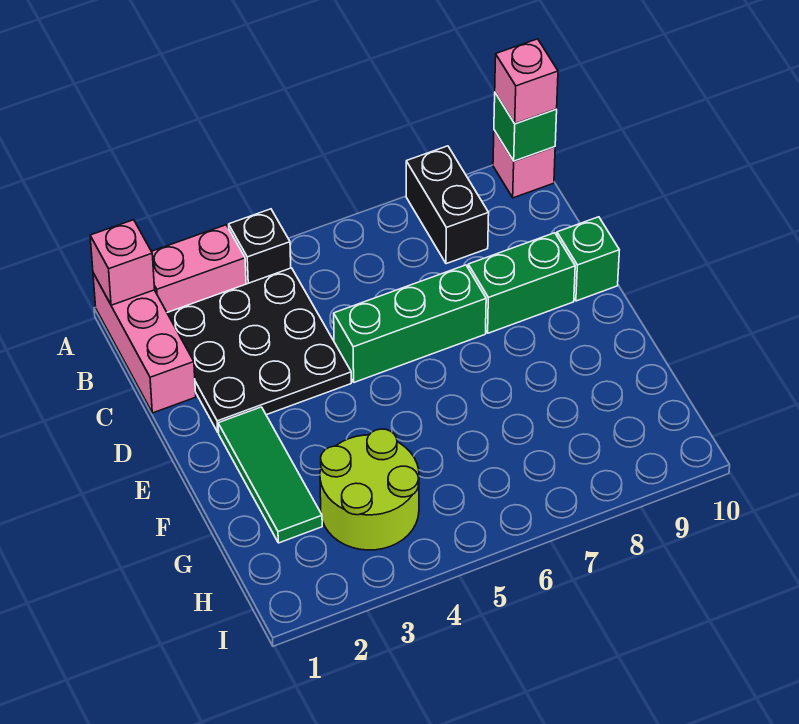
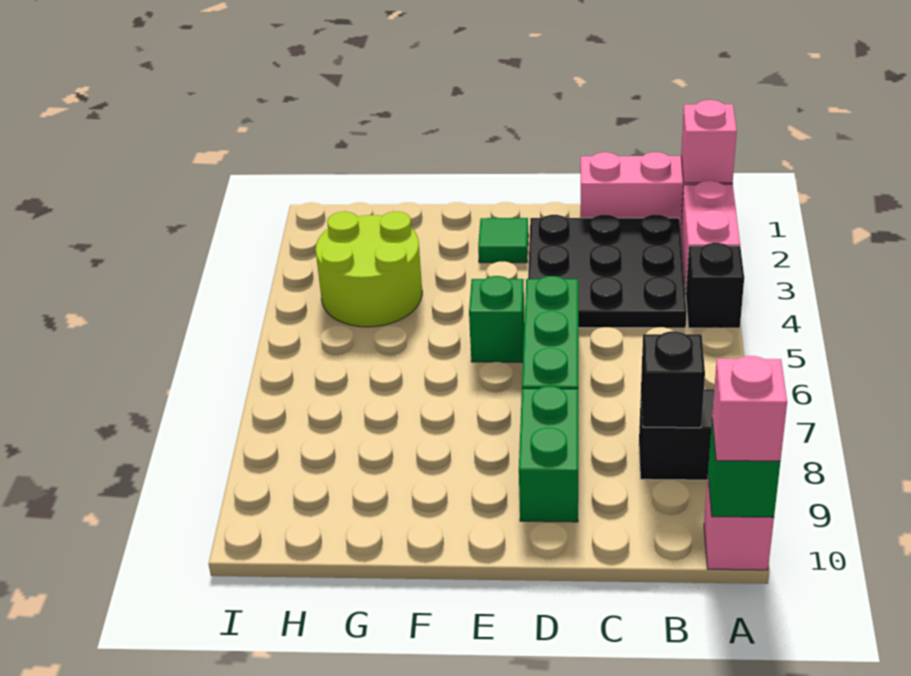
none -> black 1x1 brick [641,331,705,428]
green 1x1 brick [557,217,619,301] -> green 1x1 brick moved to [469,276,524,362]
green 1x3 tile [218,407,322,543] -> green 1x1 tile [478,218,528,263]

